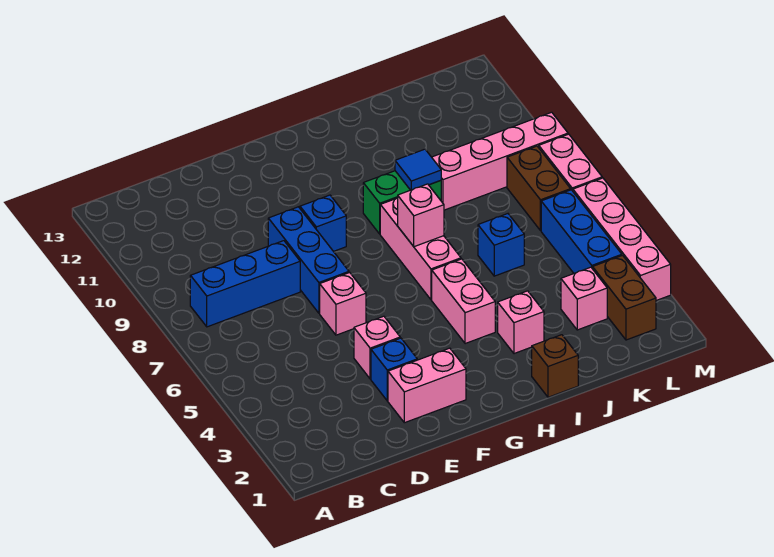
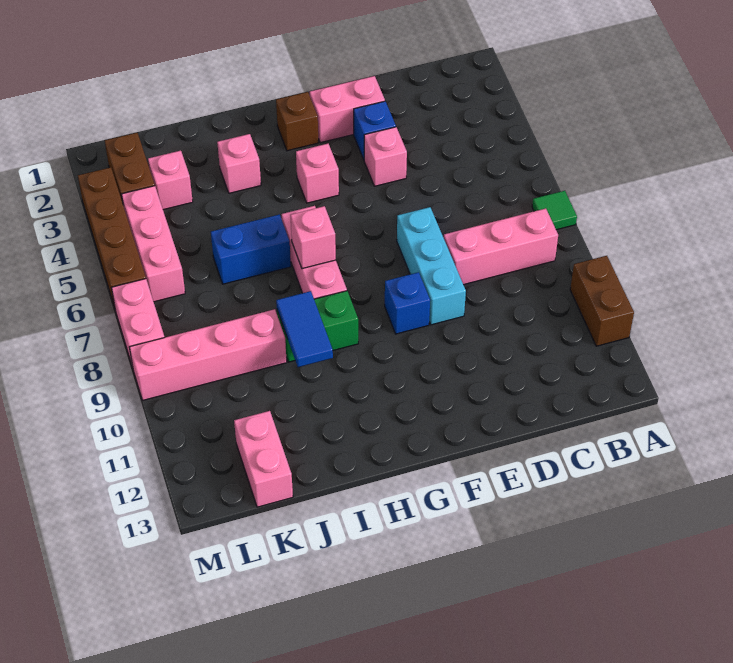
none -> green 1x1 tile [532,191,577,230]
blue 1x3 brick [190,241,300,327] -> pink 1x3 brick [444,209,558,285]
pink 1x1 brick [320,273,366,335] -> pink 1x1 brick moved to [296,144,339,203]
blue 1x3 brick [268,207,349,313] -> cyan 1x3 brick [397,207,466,325]
pink 1x2 brick [432,259,495,344] -> pink 1x2 brick moved to [234,411,293,507]
brown 1x1 brick [532,335,578,397] -> brown 1x1 brick moved to [276,92,318,151]
blue 1x1 tile [395,149,441,190] -> blue 1x2 tile [276,291,333,367]
blue 1x1 brick [478,214,524,276] -> blue 1x2 brick [211,215,291,284]
blue 1x3 brick [541,190,622,273] -> pink 1x3 brick [121,186,185,302]
brown 1x2 brick [507,146,571,231] -> brown 1x2 brick moved to [570,256,634,346]
pink 1x4 brick [573,178,671,301] -> brown 1x4 brick [78,167,146,311]

